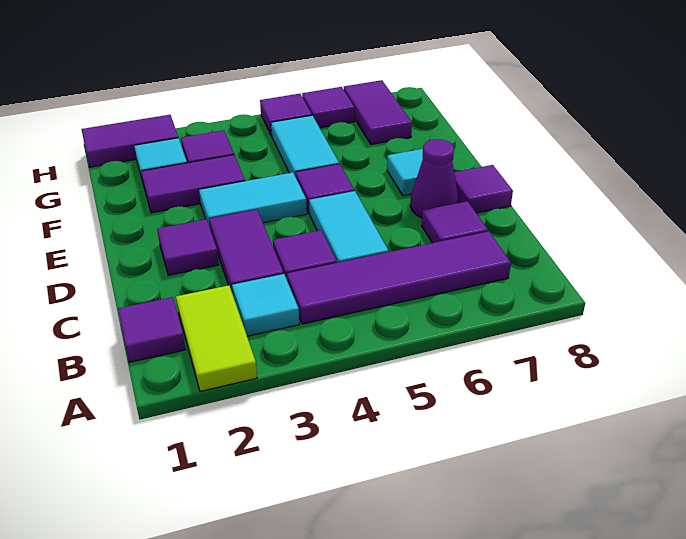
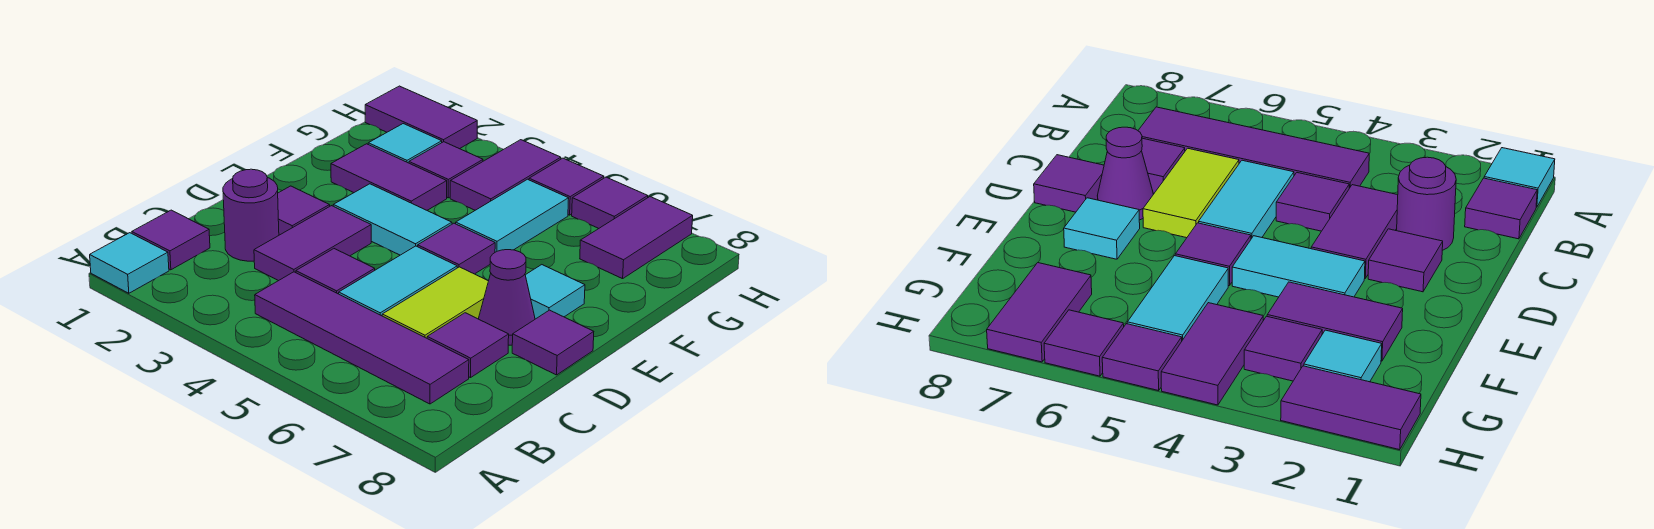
lime 1x2 tile [176,285,257,391] -> lime 1x2 tile moved to [382,267,488,338]
cyan 1x1 tile [232,274,299,336] -> cyan 1x1 tile moved to [90,233,169,293]
none -> purple 1x1 round brick [223,169,279,261]
none -> purple 1x2 tile [450,140,561,210]

